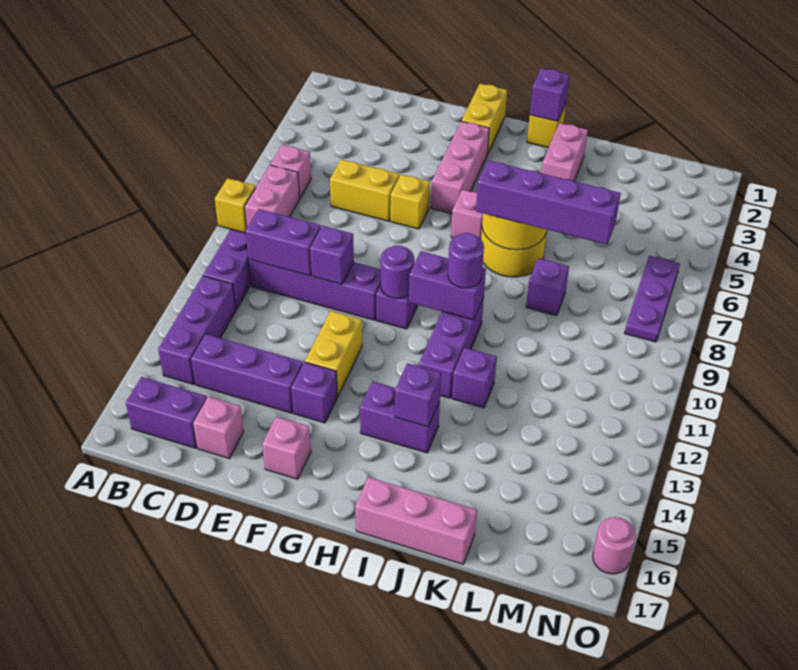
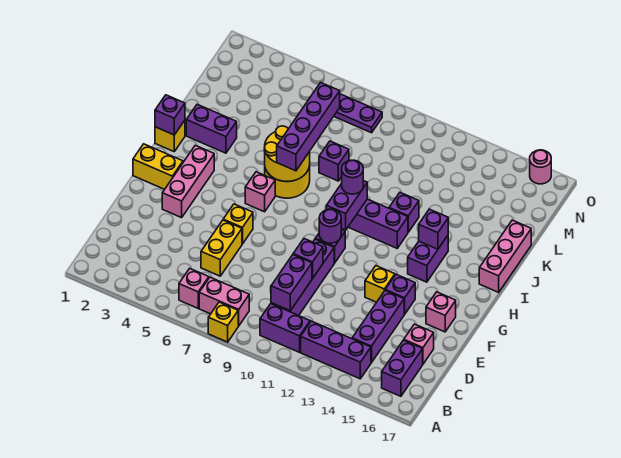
yellow 1x2 brick [305,311,362,396] -> yellow 1x1 brick [365,266,395,302]
pink 1x3 brick [431,121,489,213] -> pink 1x3 brick turned to [162,145,214,218]
pink 1x2 brick [541,123,588,181] -> purple 1x2 brick [186,104,237,153]

